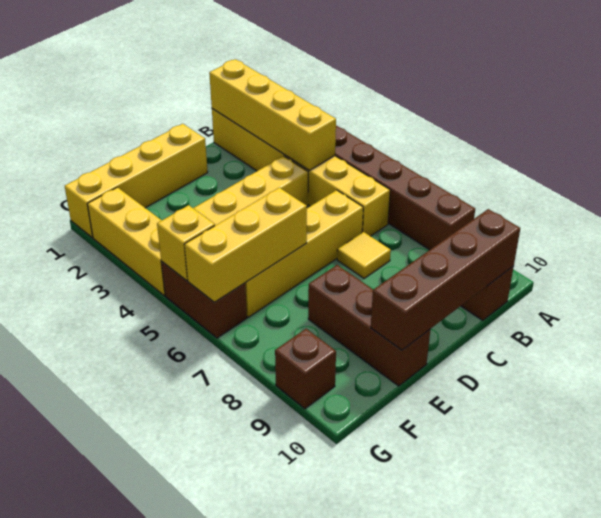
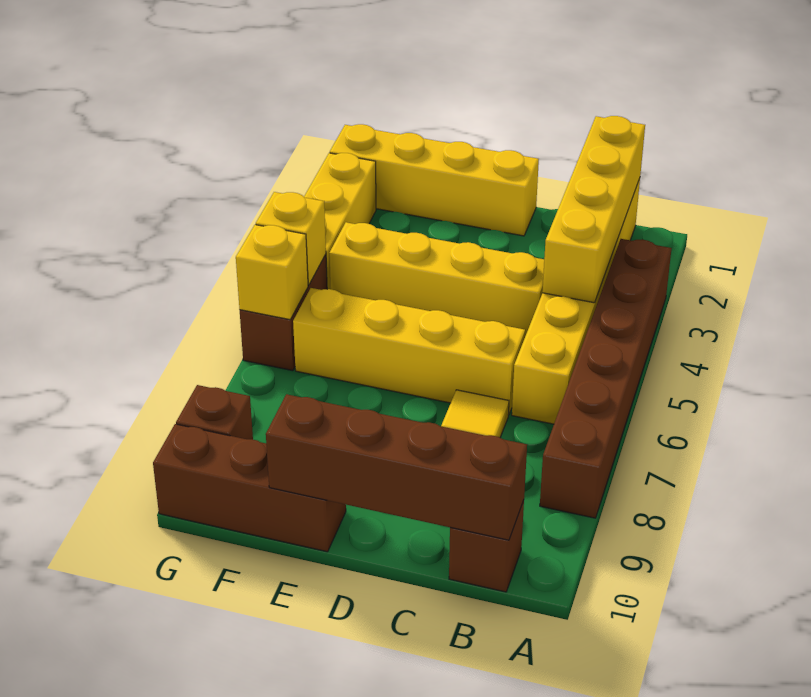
yellow 1x3 brick [184,188,307,302] -> yellow 1x1 brick [236,225,308,320]
brown 1x3 brick [308,265,431,386] -> brown 1x3 brick turned to [153,424,346,552]

